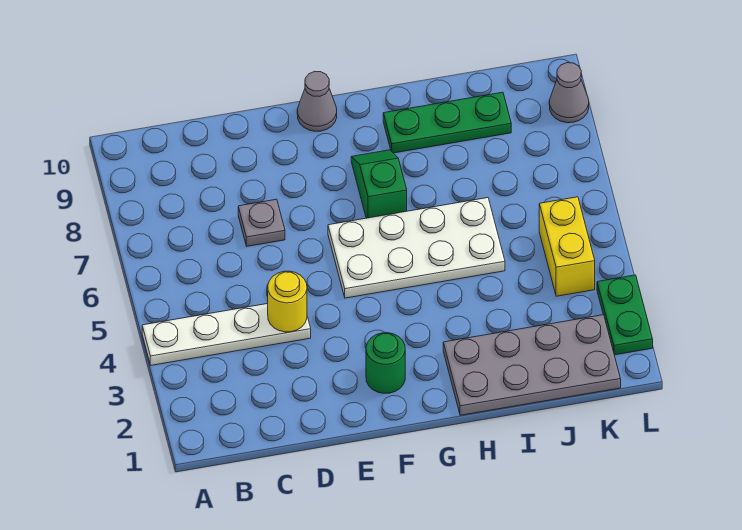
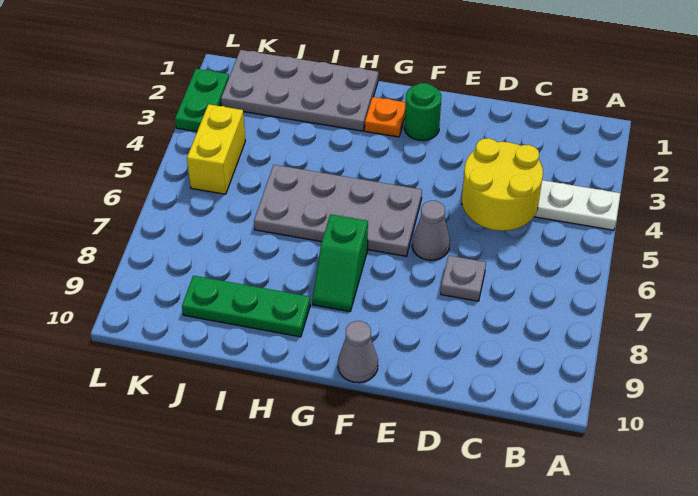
yellow 1x1 round brick [268,271,307,332] -> yellow 2x2 round brick [462,138,543,231]
white 2x4 plate [328,198,505,298] -> grey 2x4 plate [254,165,422,256]
none -> orange 1x1 plate [365,97,405,137]
grey 1x1 cone [549,63,589,123] -> grey 1x1 cone moved to [412,201,450,260]

